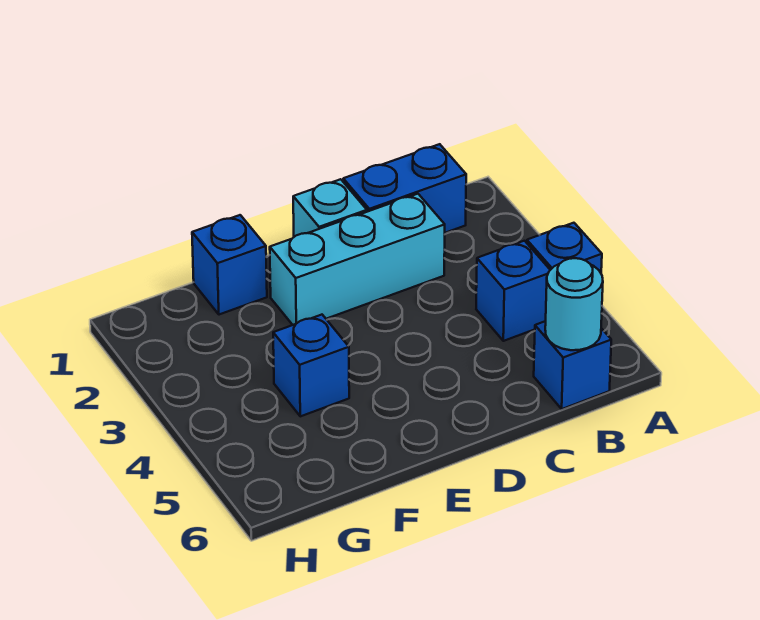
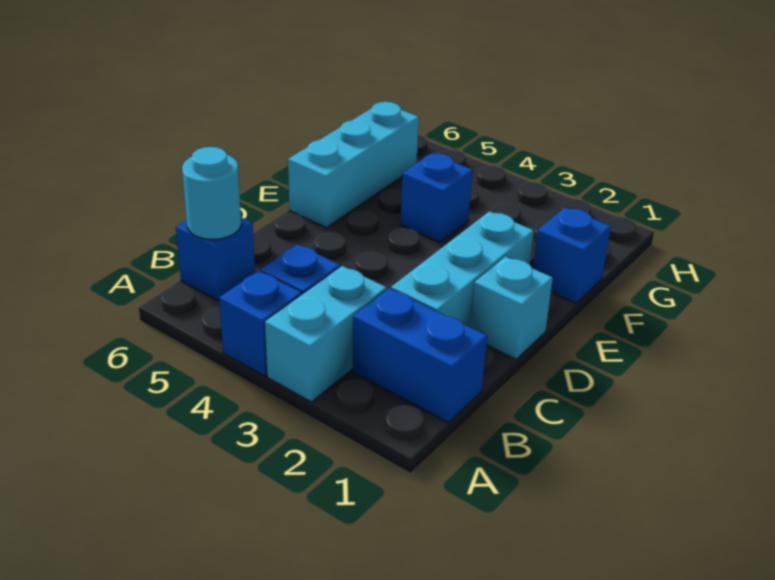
none -> cyan 1x2 brick [265,266,387,402]
blue 1x2 brick [343,144,467,233] -> blue 1x2 brick turned to [353,289,487,422]
none -> cyan 1x3 brick [288,102,419,228]

